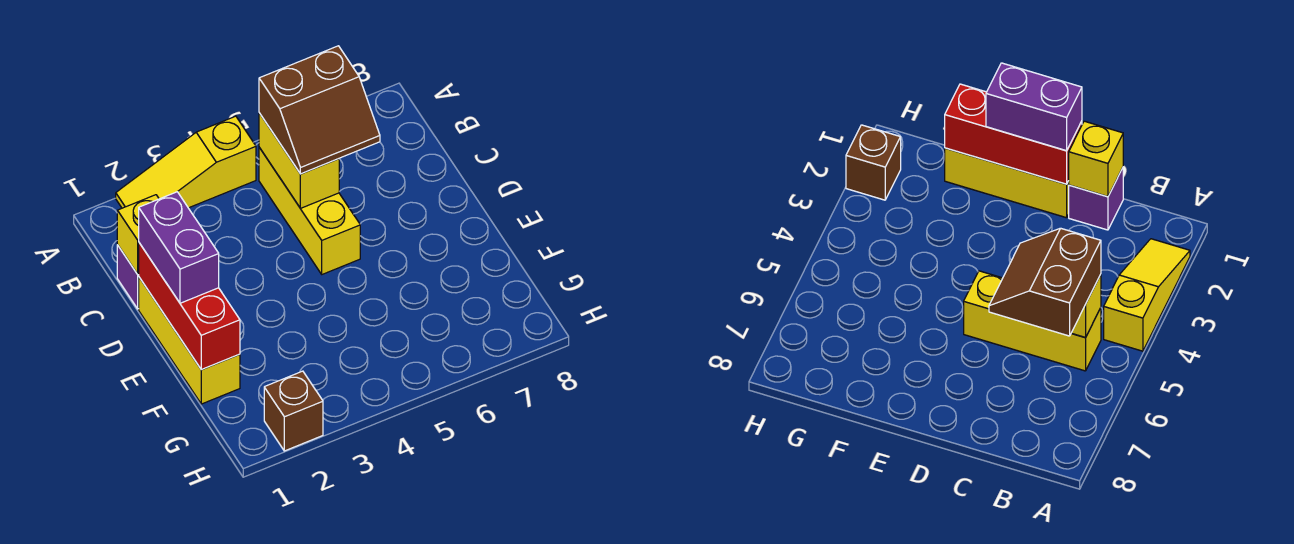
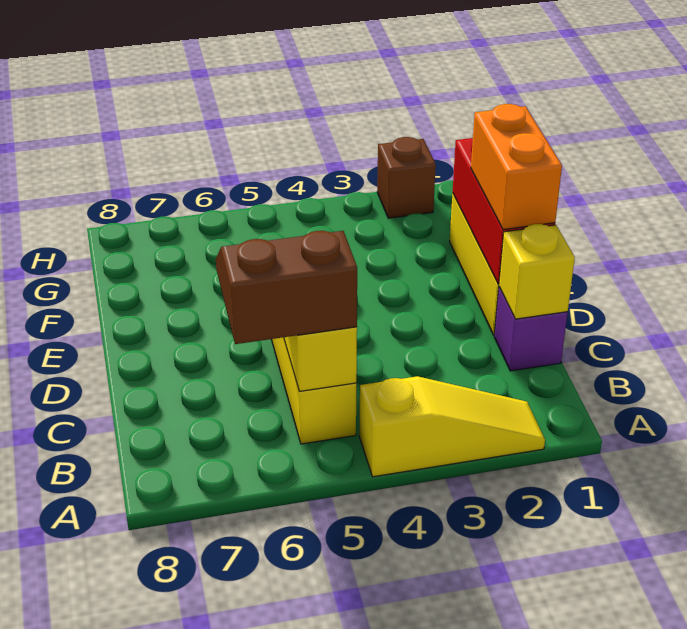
purple 1x2 brick [139,192,219,303] -> orange 1x2 brick [471,104,562,230]

